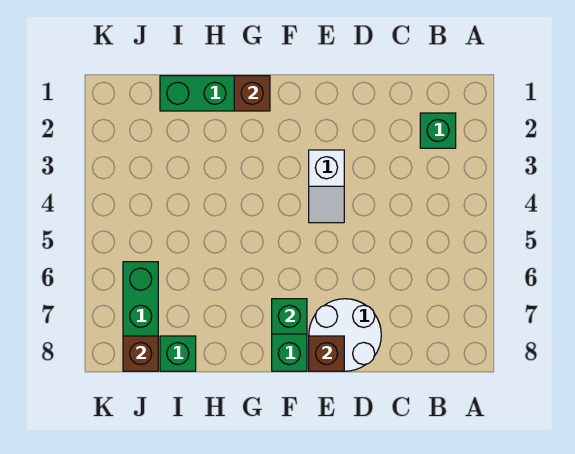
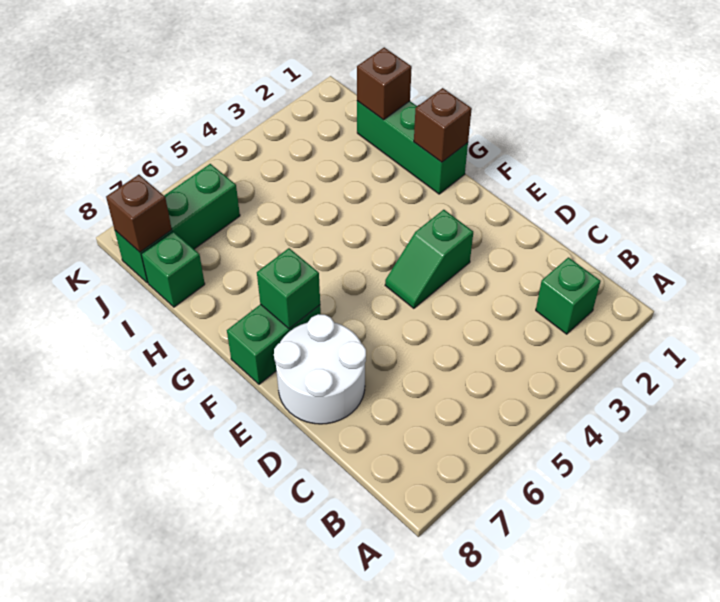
white 1x2 slope [309,150,344,223] -> green 1x2 slope [385,210,473,308]
brown 1x1 brick [309,336,344,371] -> brown 1x1 brick moved to [357,47,412,120]

